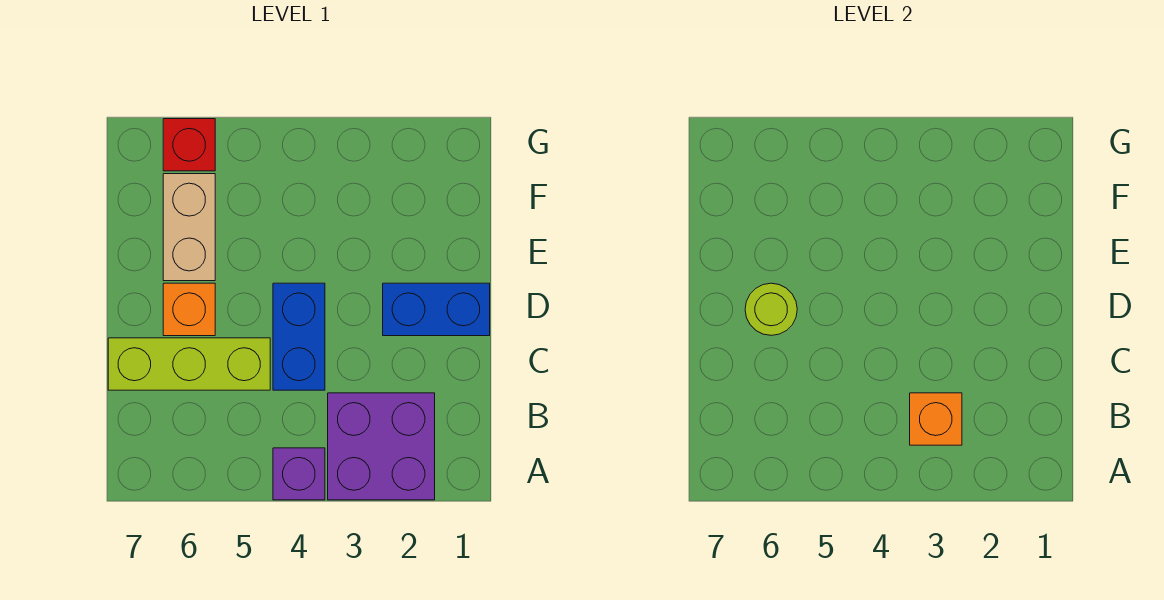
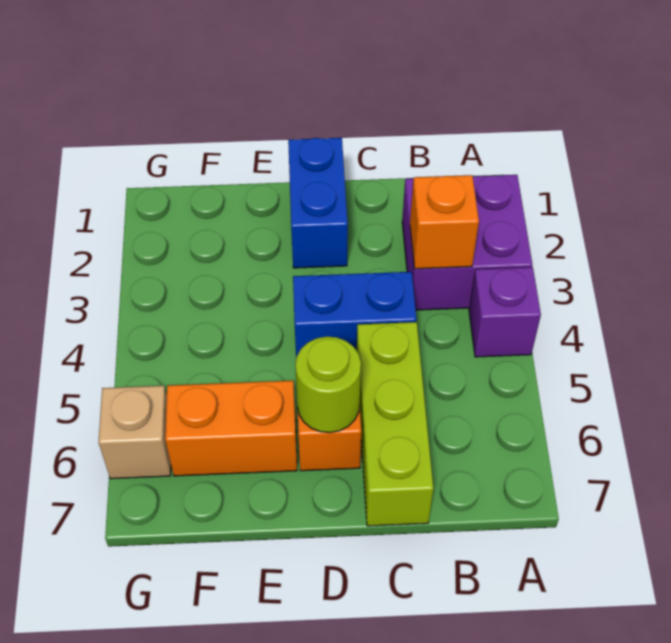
tan 1x2 brick [163,174,215,281] -> orange 1x2 brick [165,381,297,476]
red 1x1 brick [163,119,215,171] -> tan 1x1 brick [99,386,171,479]

